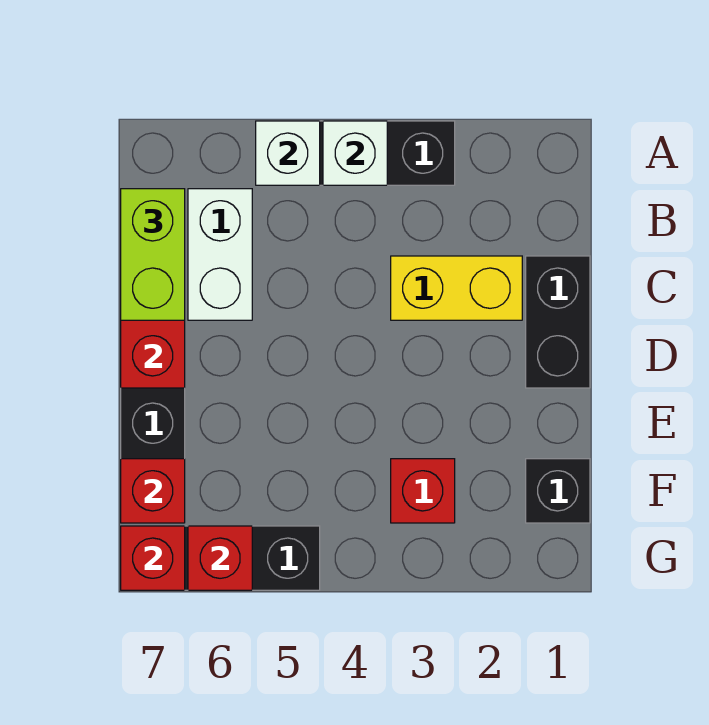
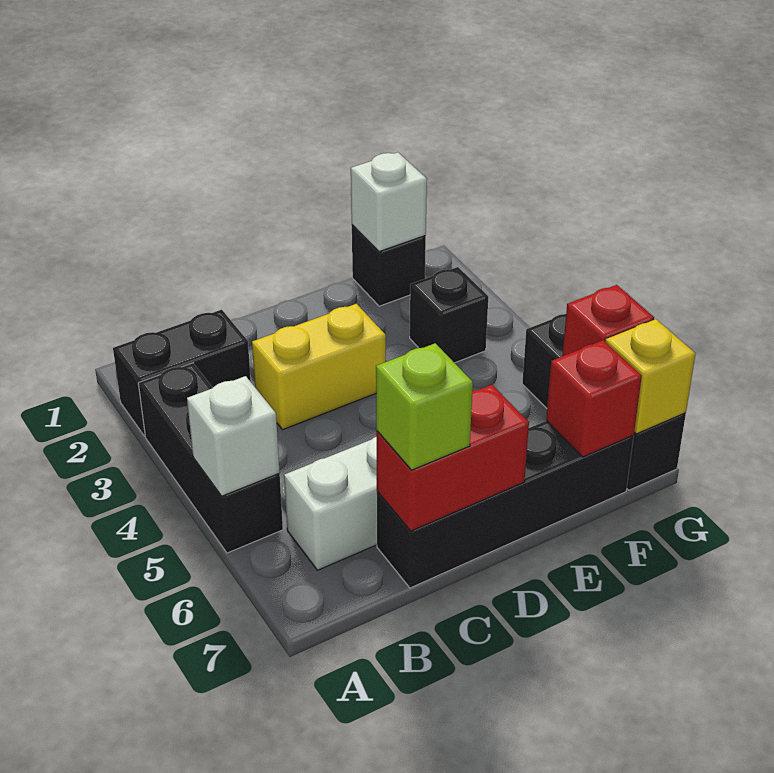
white 1x1 brick [323,121,387,185] -> white 1x1 brick moved to [351,152,427,252]
lime 1x2 brick [121,189,185,320] -> lime 1x1 brick [376,343,473,470]
black 1x2 brick [526,256,590,388] -> black 1x2 brick moved to [113,310,251,436]
yellow 1x2 brick [391,256,522,320] -> yellow 1x2 brick turned to [252,304,386,430]
red 1x1 brick [391,459,455,523] -> black 1x1 brick [410,267,488,363]
red 1x1 brick [121,526,185,590] -> yellow 1x1 brick [606,319,695,434]

